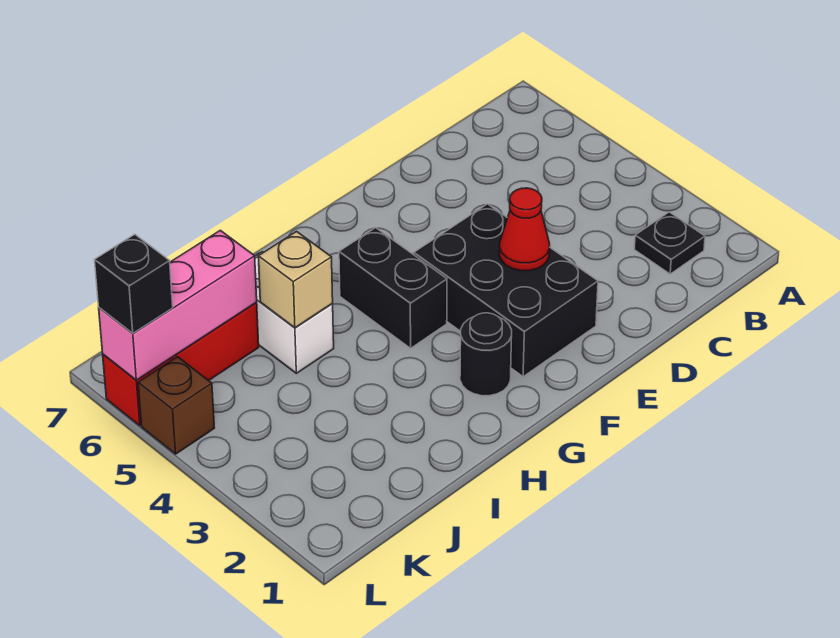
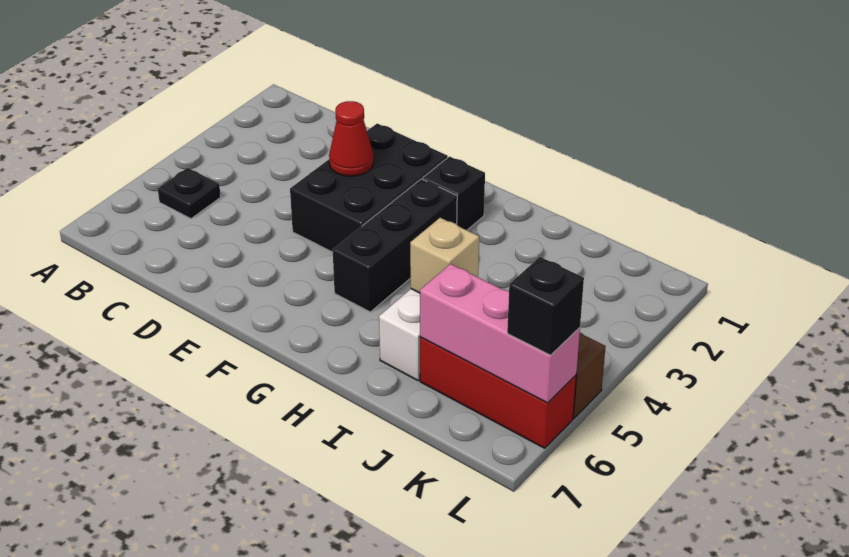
black 1x1 plate [634,212,705,274] -> black 1x1 plate moved to [158,168,221,219]
black 1x1 round brick [460,313,512,396] -> black 1x1 brick [423,157,485,230]
black 1x2 brick [339,228,447,348] -> black 1x3 brick [333,179,457,312]

